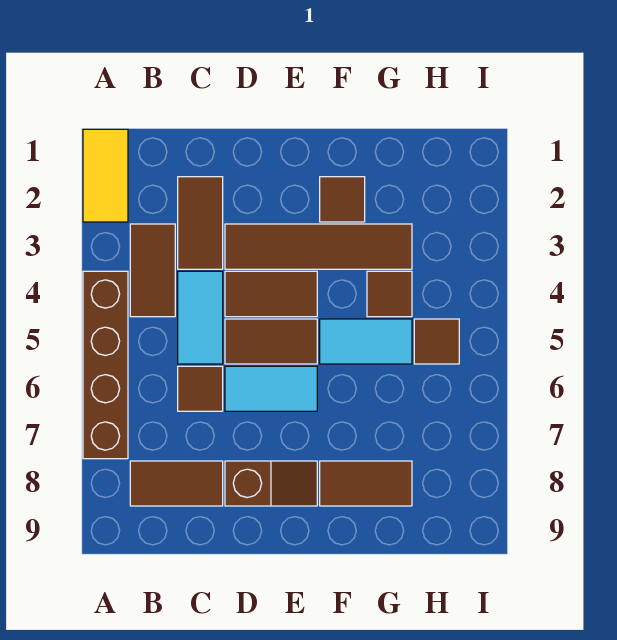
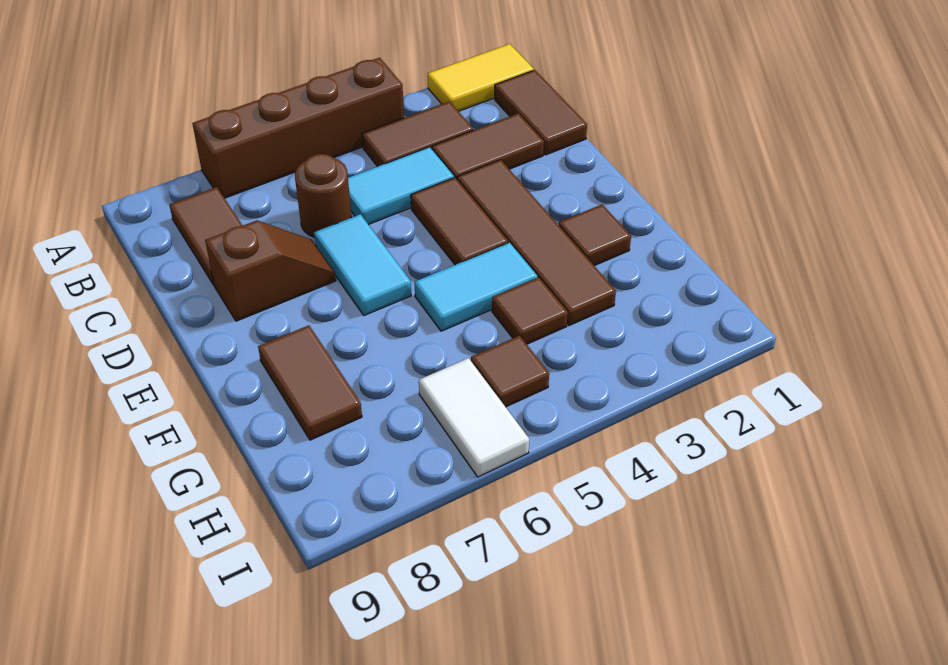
brown 1x1 tile [178,366,223,411] -> brown 1x1 round brick [295,154,352,237]
brown 1x2 tile [225,319,317,364] -> brown 1x2 tile moved to [495,70,587,155]
brown 1x2 slope [225,461,317,506] -> brown 1x2 slope turned to [205,220,336,321]
cyan 1x2 tile [320,319,412,364] -> cyan 1x2 tile turned to [414,243,537,331]
none -> white 1x2 tile [419,358,529,477]

